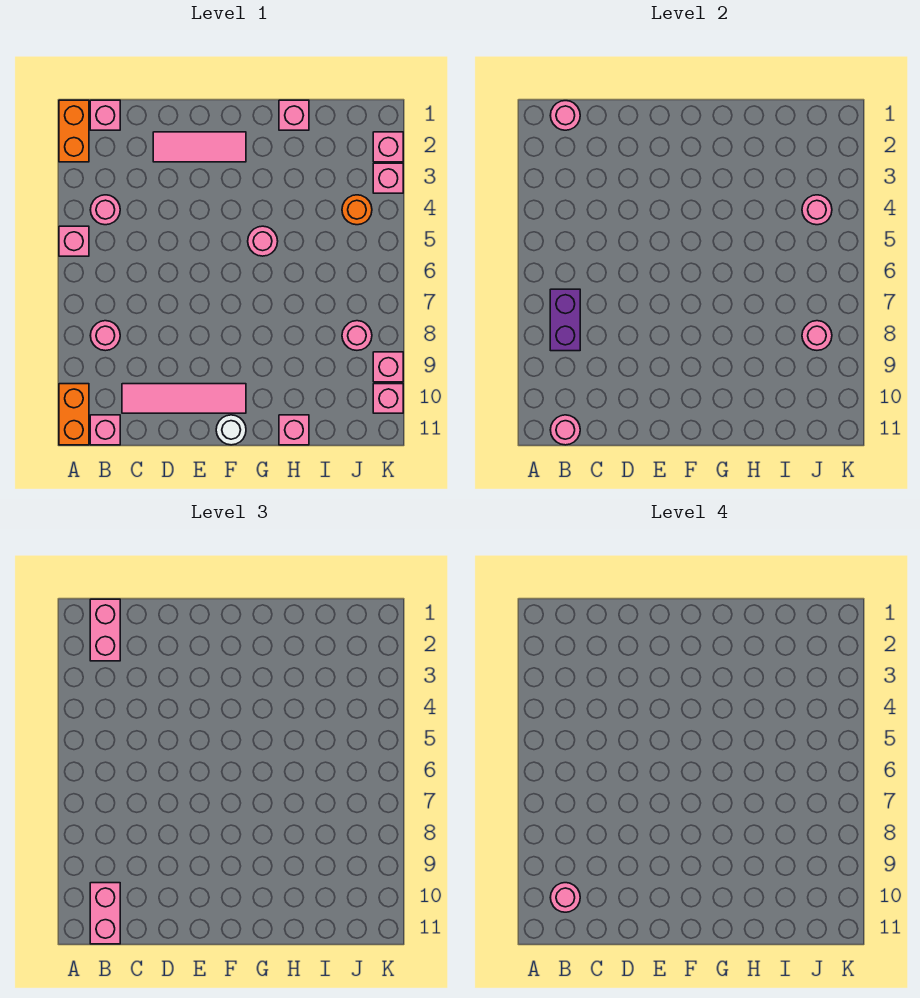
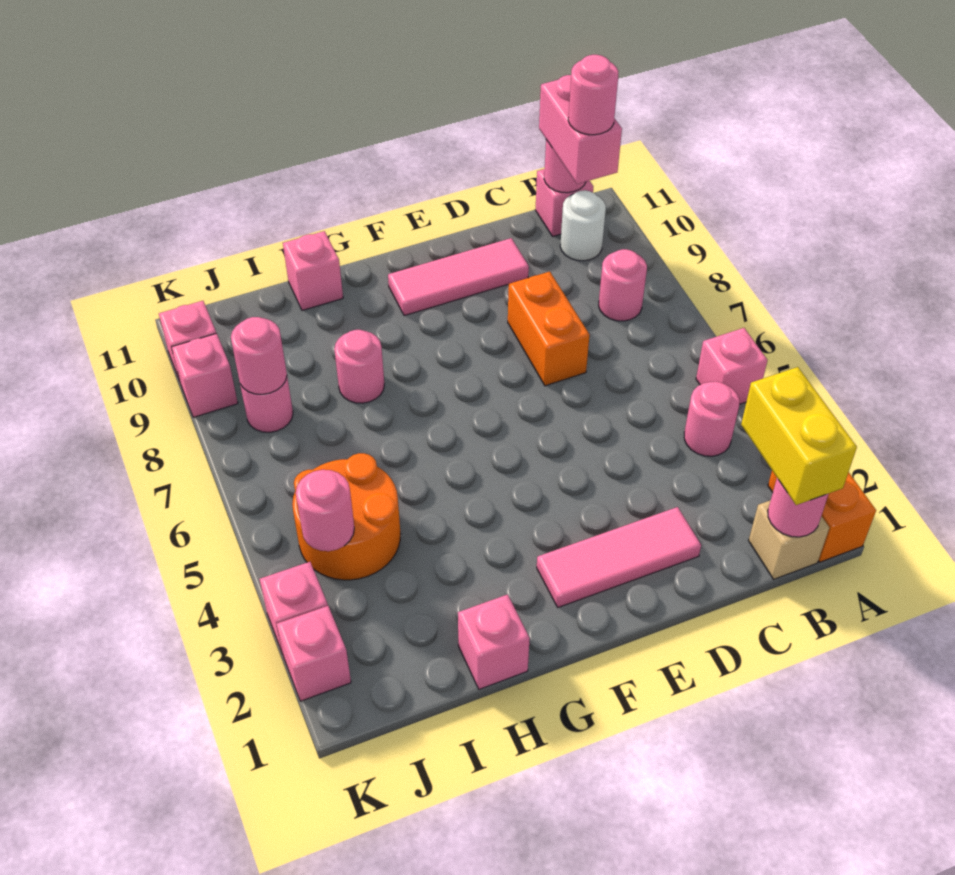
orange 1x2 brick [59,384,89,445] -> orange 1x2 brick moved to [508,272,589,386]
pink 1x1 brick [90,100,120,130] -> tan 1x1 brick [749,500,829,579]
pink 1x2 brick [90,599,120,661] -> yellow 1x2 brick [741,367,857,505]
purple 1x2 brick [550,289,580,351] -> none
pink 1x4 tile [122,384,246,413] -> pink 1x3 tile [388,238,529,316]
white 1x1 round brick [216,415,246,445] -> white 1x1 round brick moved to [560,190,606,261]
pink 1x1 round brick [248,226,278,256] -> pink 1x1 round brick moved to [334,330,384,403]
orange 1x1 round brick [342,195,372,225] -> orange 2x2 round brick [292,453,401,580]

